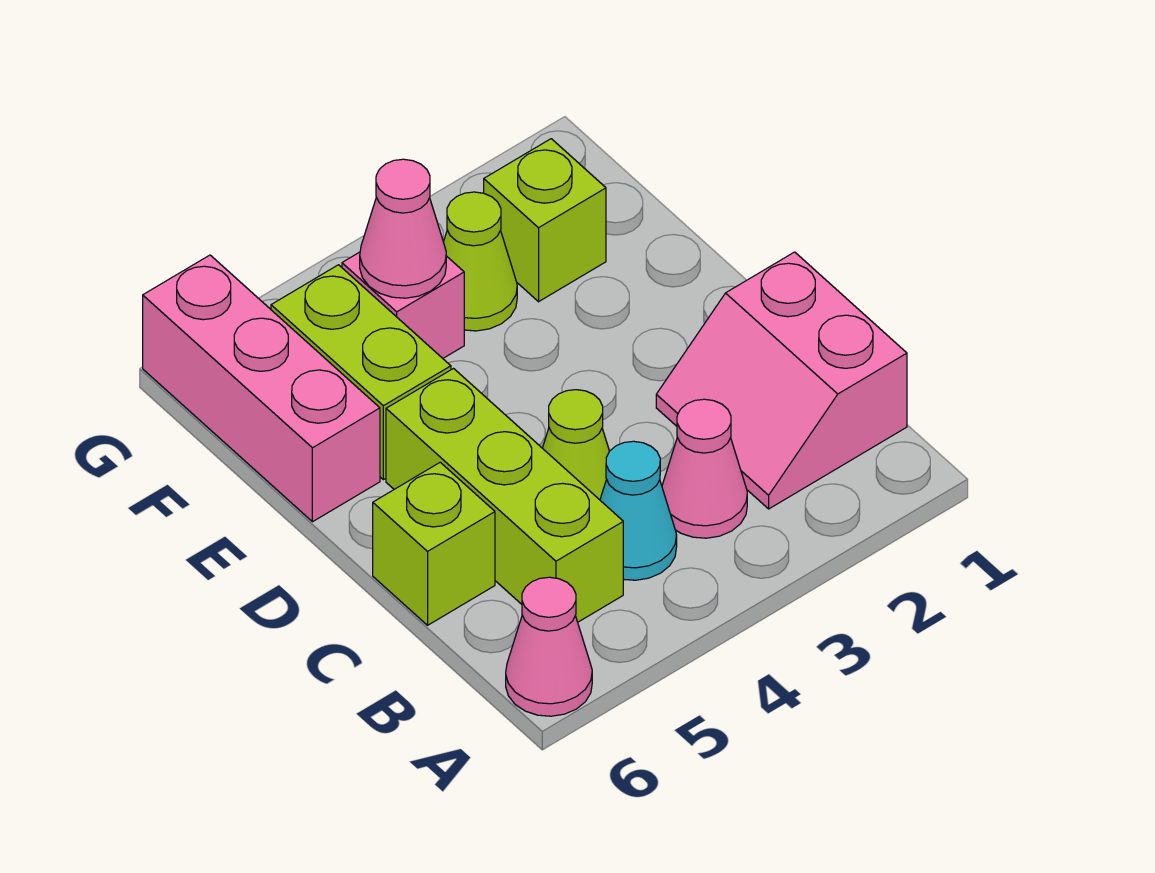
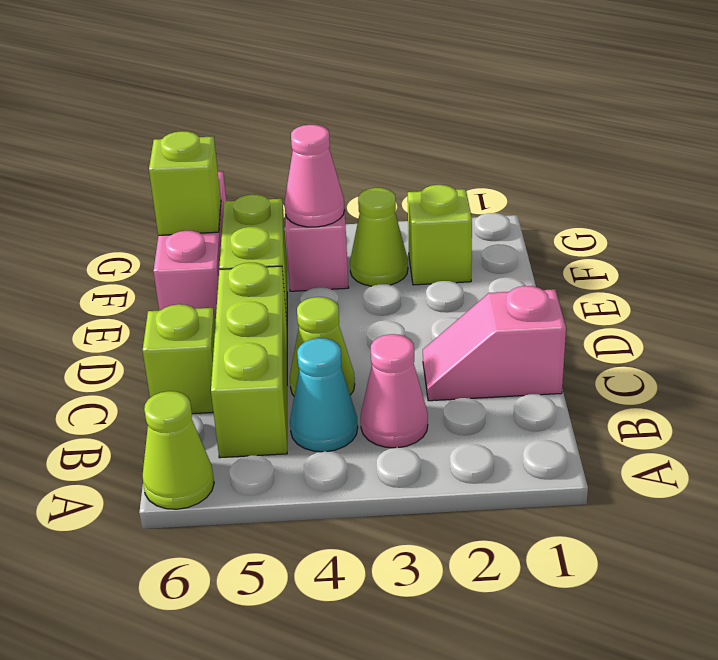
pink 1x1 cone [506,577,592,716] -> lime 1x1 cone [142,391,214,509]
pink 2x2 slope [656,252,907,509] -> pink 1x2 slope [423,286,566,401]
none -> lime 1x1 brick [149,131,221,235]

